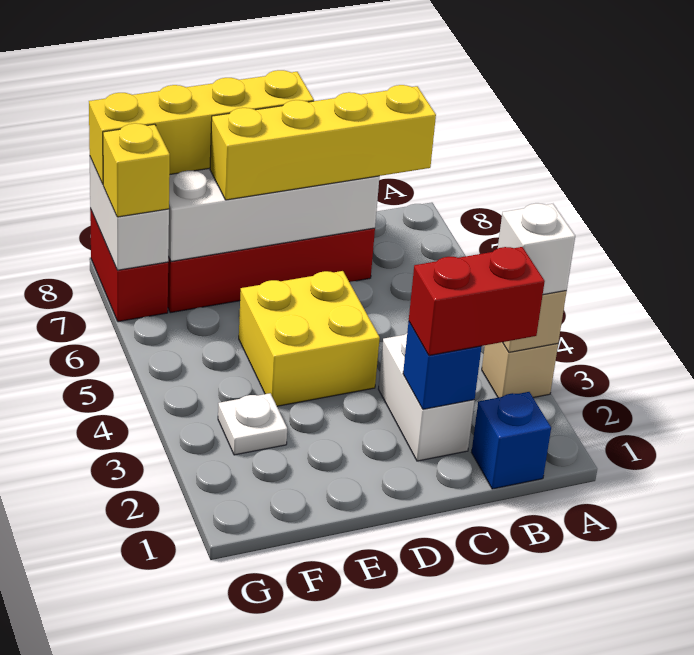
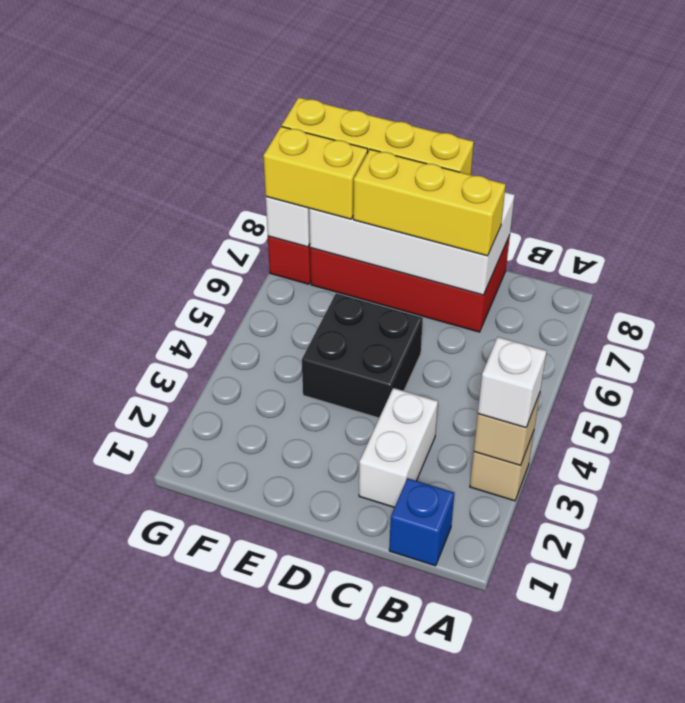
red 1x2 brick [409,247,545,356] -> none
yellow 1x4 brick [210,85,436,200] -> yellow 1x3 brick [353,149,506,256]
blue 1x1 brick [403,321,481,409] -> none
yellow 2x2 brick [239,271,380,406] -> black 2x2 brick [302,293,423,418]
white 1x1 plate [218,393,287,455] -> none
yellow 1x1 brick [103,123,170,217] -> yellow 1x2 brick [263,126,368,219]

